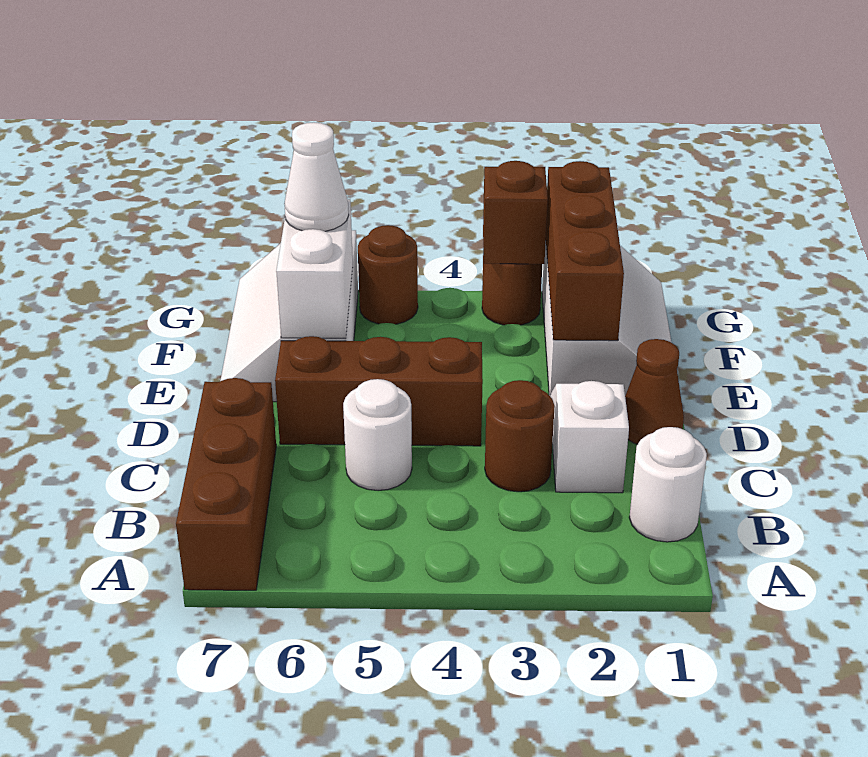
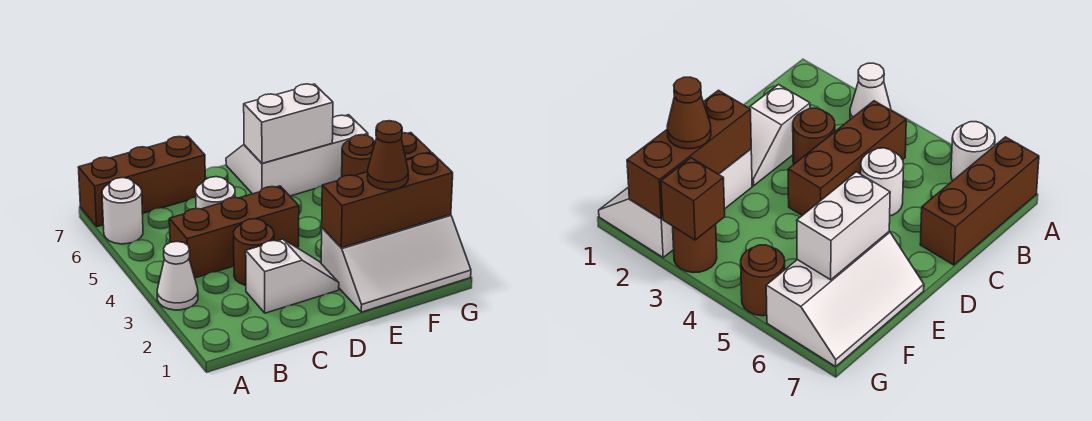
white 1x1 round brick [629,427,707,542] -> white 1x1 round brick moved to [102,178,143,244]
brown 1x1 cone [625,339,684,444] -> brown 1x1 cone moved to [367,121,408,190]
brown 1x3 brick [275,336,483,446] -> brown 1x3 brick turned to [169,186,299,278]
white 1x1 cone [284,122,349,231] -> white 1x1 cone moved to [157,242,198,310]

